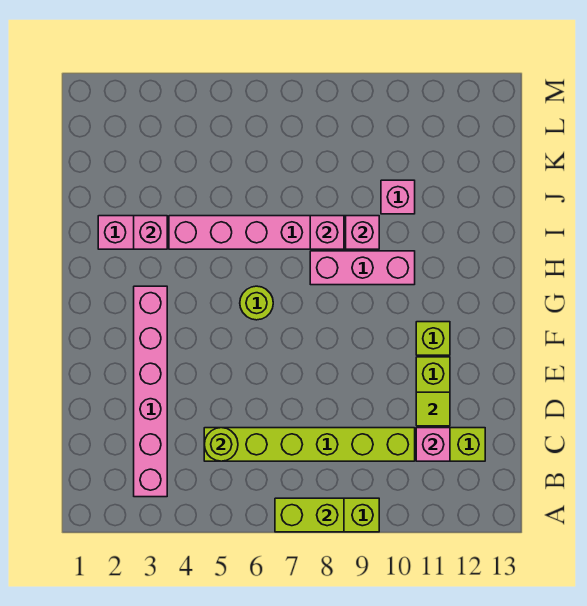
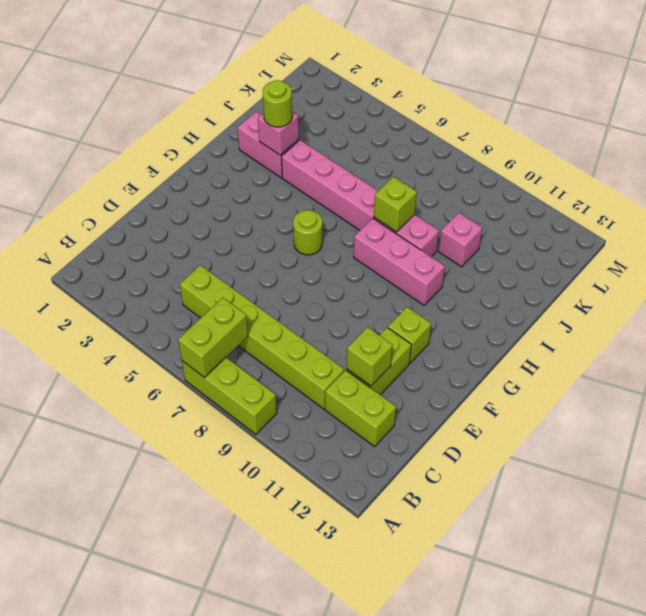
lime 1x2 brick [275,498,344,532] -> lime 1x2 brick turned to [178,298,248,378]
pink 1x6 brick [134,286,167,497] -> none
lime 1x1 round brick [204,428,238,461] -> lime 1x1 round brick moved to [263,80,292,127]
pink 1x1 brick [416,428,450,461] -> none
lime 1x1 tile [416,392,450,426] -> lime 1x1 brick [347,327,393,386]
pink 1x1 brick [310,216,344,249] -> lime 1x1 brick [374,177,417,232]
pink 1x1 brick [346,216,379,249] -> none

